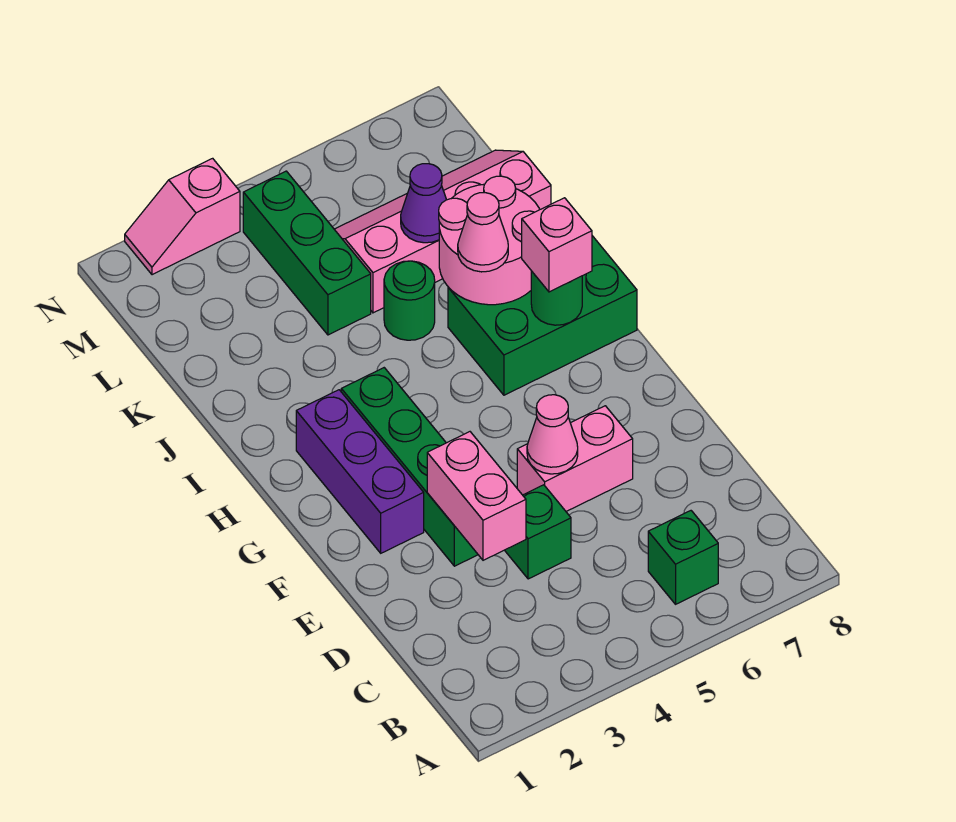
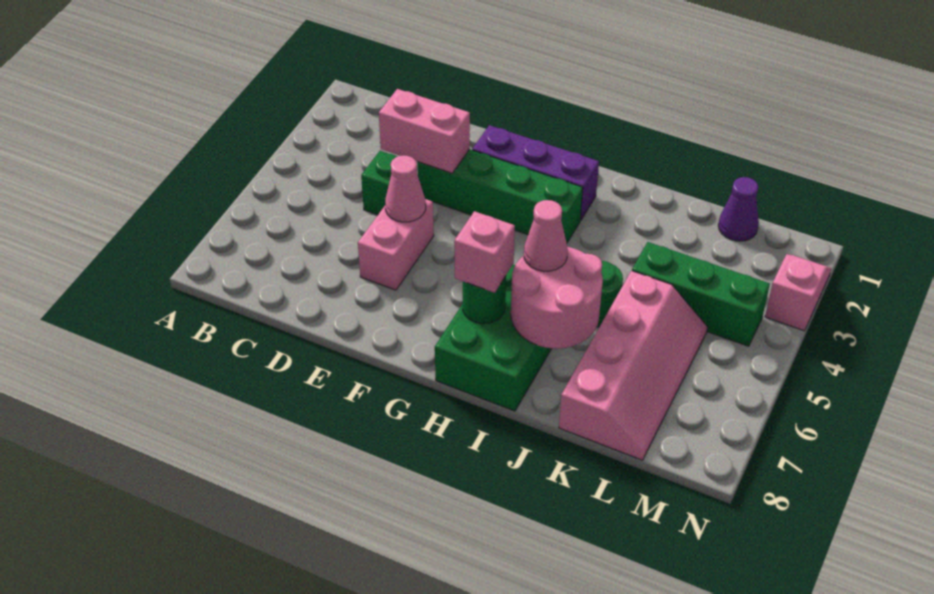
green 1x1 brick [648,511,718,604] -> none
purple 1x1 cone [401,164,446,243] -> purple 1x1 cone moved to [718,177,759,241]

